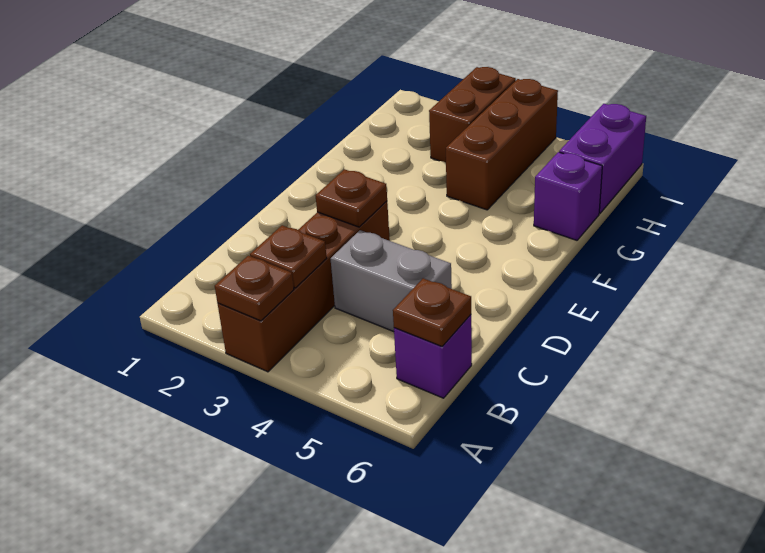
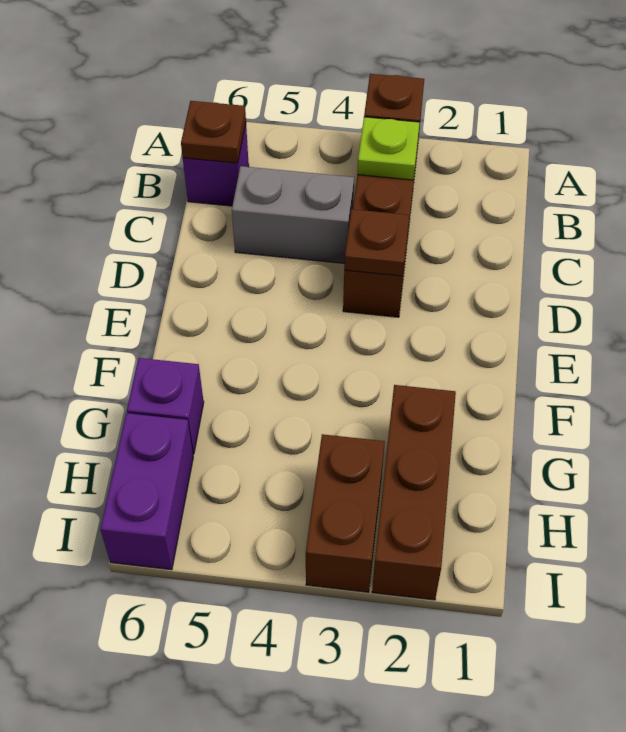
brown 1x1 plate [250,225,327,288] -> lime 1x1 plate [357,117,420,180]
brown 1x3 brick [446,79,558,210] -> brown 1x3 brick moved to [372,385,456,600]

